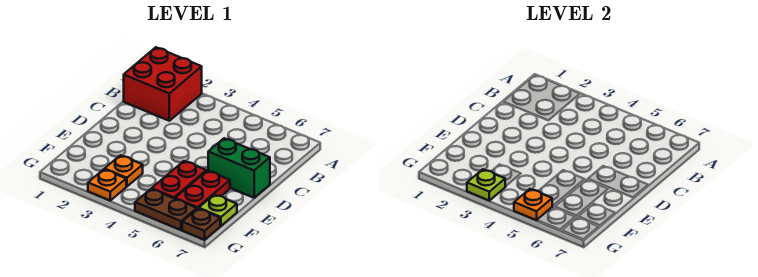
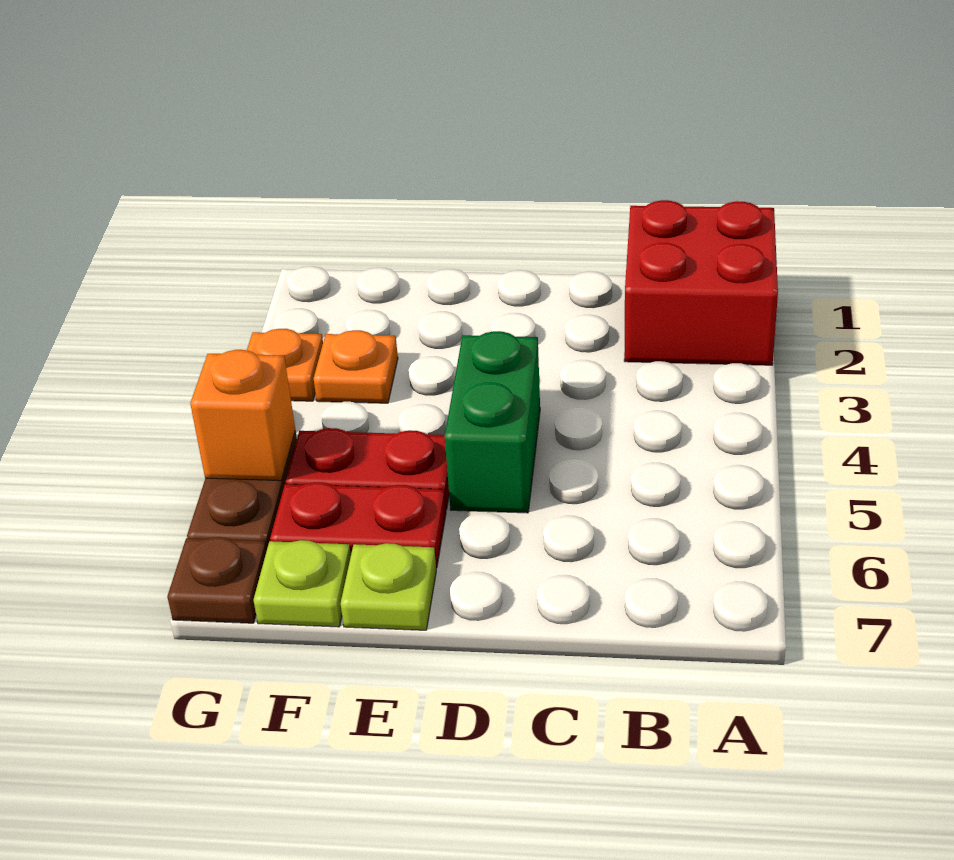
green 1x2 brick [208,138,270,198] -> green 1x2 brick moved to [445,331,540,513]
lime 1x1 plate [467,169,505,200] -> lime 1x1 plate moved to [341,543,436,630]
orange 1x1 plate [514,189,552,220] -> orange 1x1 brick [190,350,295,481]

